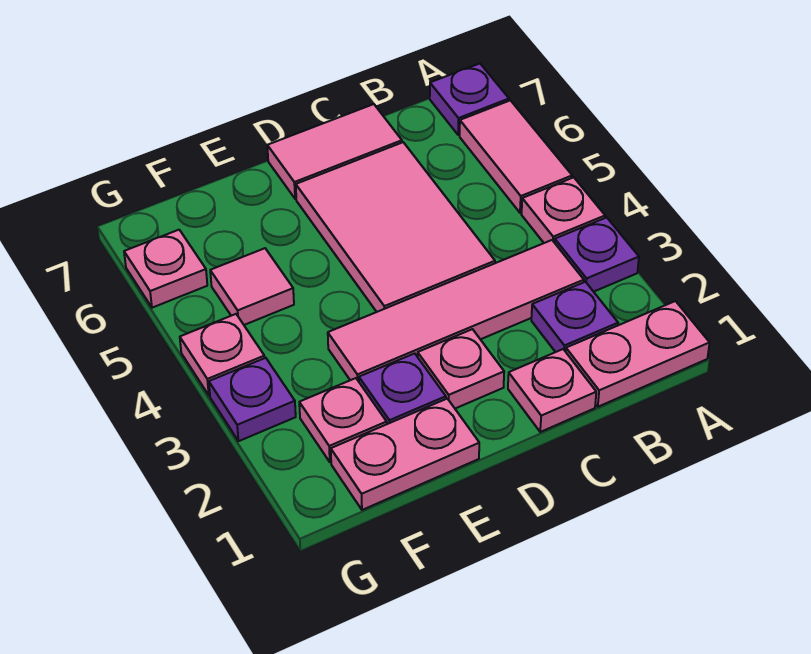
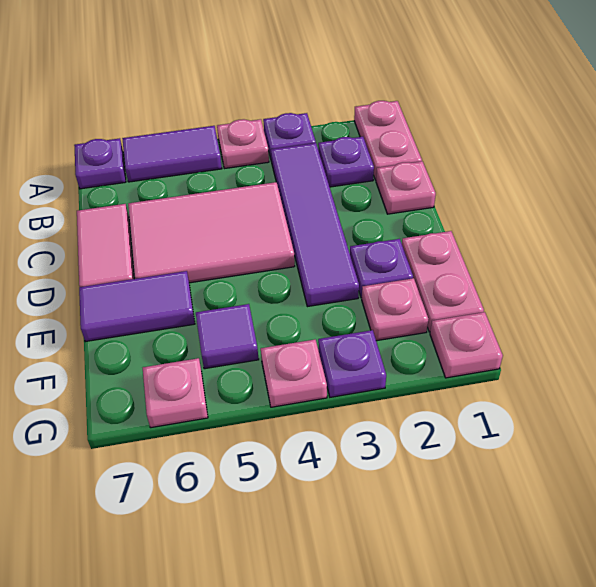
pink 1x2 tile [460,100,572,213] -> purple 1x2 tile [122,126,222,182]
pink 1x4 tile [328,240,584,381] -> purple 1x4 tile [271,143,359,307]
pink 1x1 plate [418,329,504,408] -> pink 1x1 plate moved to [430,312,503,378]
none -> purple 1x2 tile [79,271,195,342]
pink 1x1 tile [210,248,294,325] -> purple 1x1 tile [196,304,259,369]

